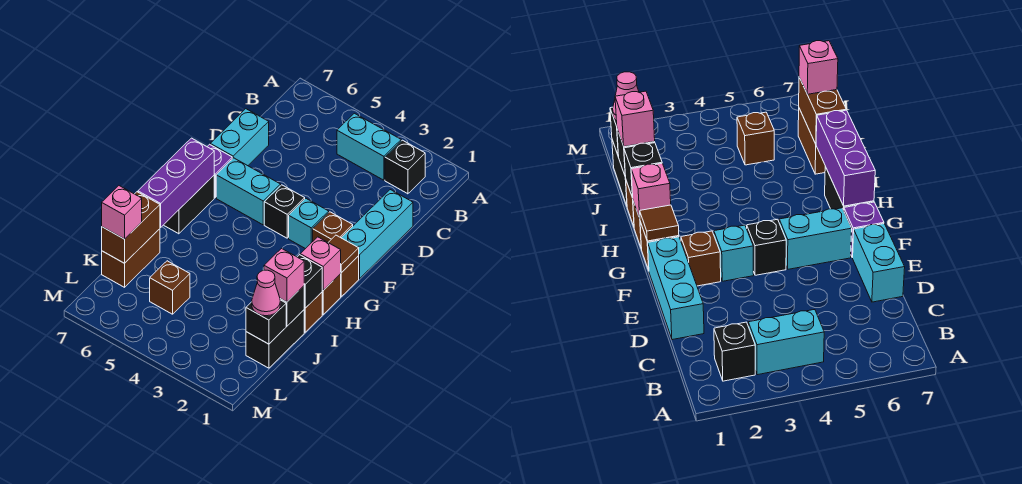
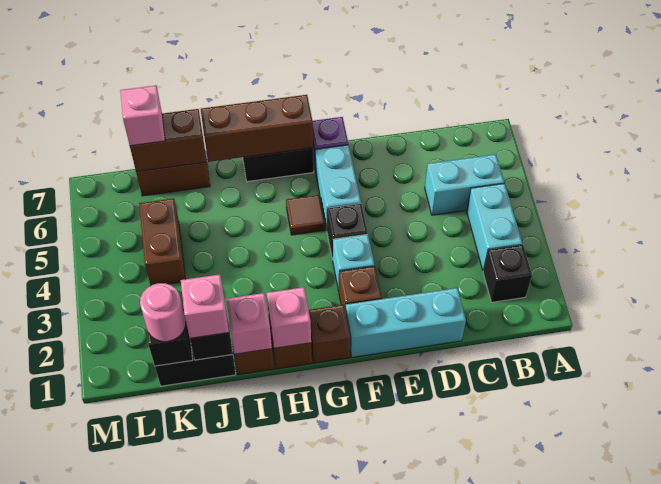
cyan 1x2 brick [210,109,269,166] -> cyan 1x2 brick moved to [425,154,504,215]
brown 1x1 tile [328,235,359,273] -> brown 1x1 tile moved to [286,195,325,235]
purple 1x3 brick [138,138,214,227] -> brown 1x3 brick [201,95,313,162]
black 1x1 brick [298,255,322,308] -> pink 1x1 brick [226,293,272,354]
pink 1x1 cone [252,270,280,316] -> pink 1x1 round brick [140,283,186,342]
brown 1x1 brick [150,261,190,314] -> brown 1x2 brick [139,198,185,285]

